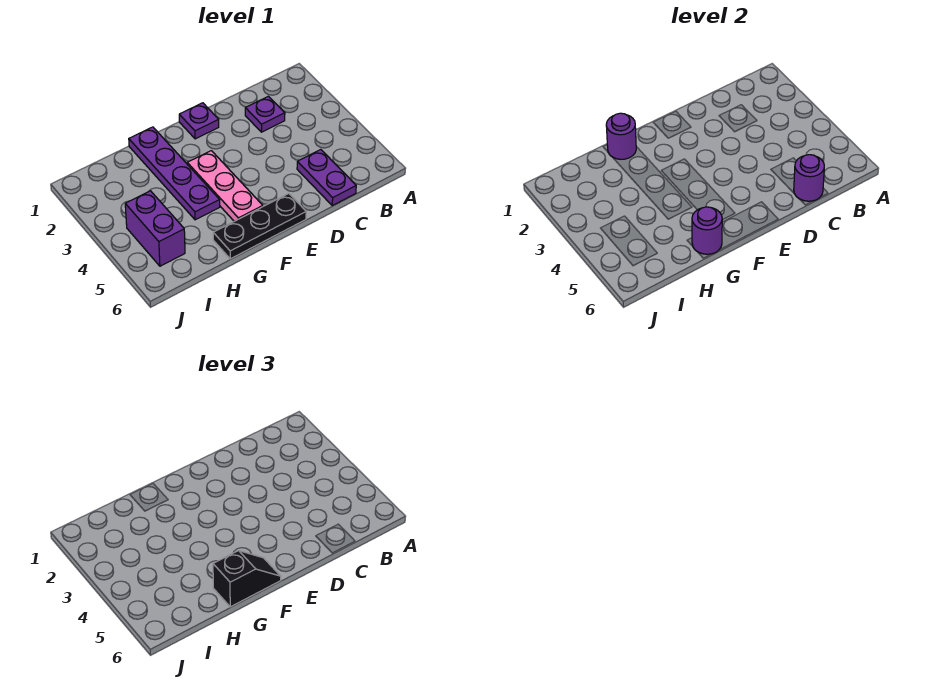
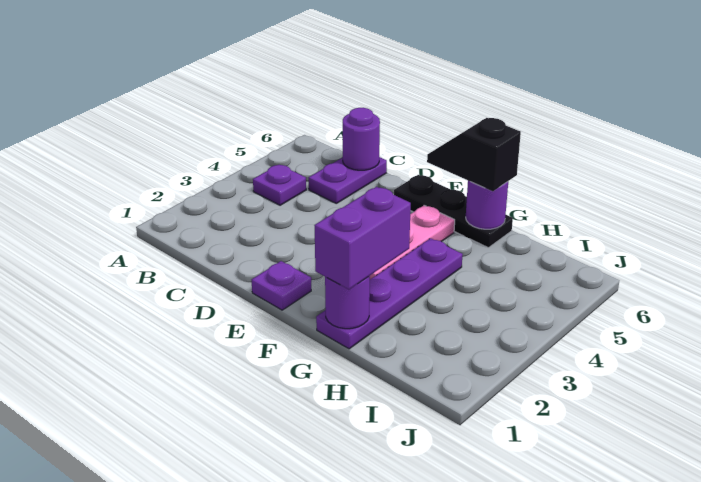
purple 1x1 plate [245,96,285,132] -> purple 1x1 plate moved to [253,165,306,205]
purple 1x2 brick [125,191,185,266] -> purple 1x2 brick moved to [314,187,411,289]

